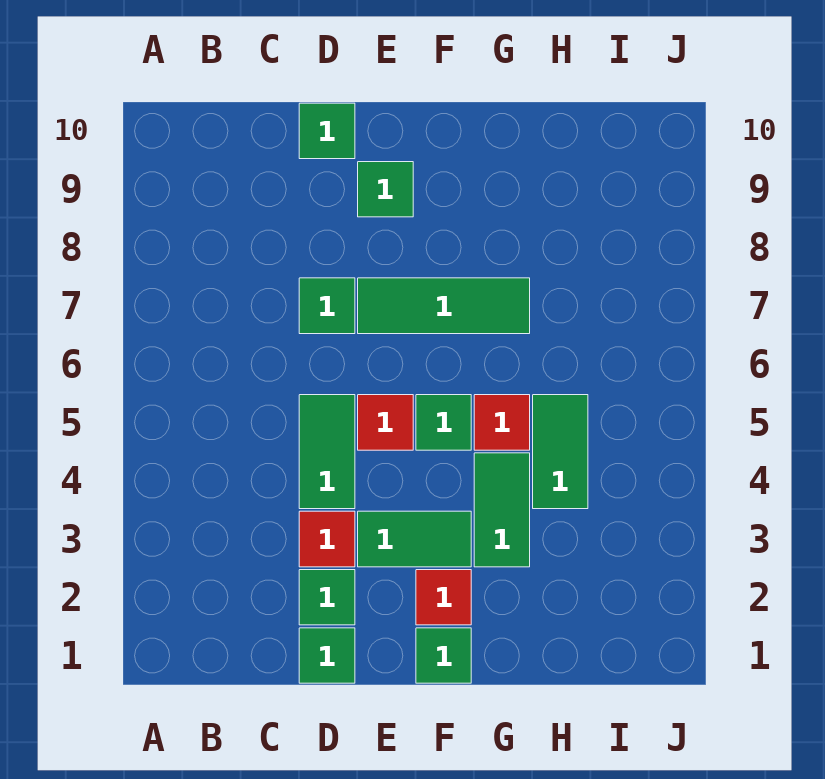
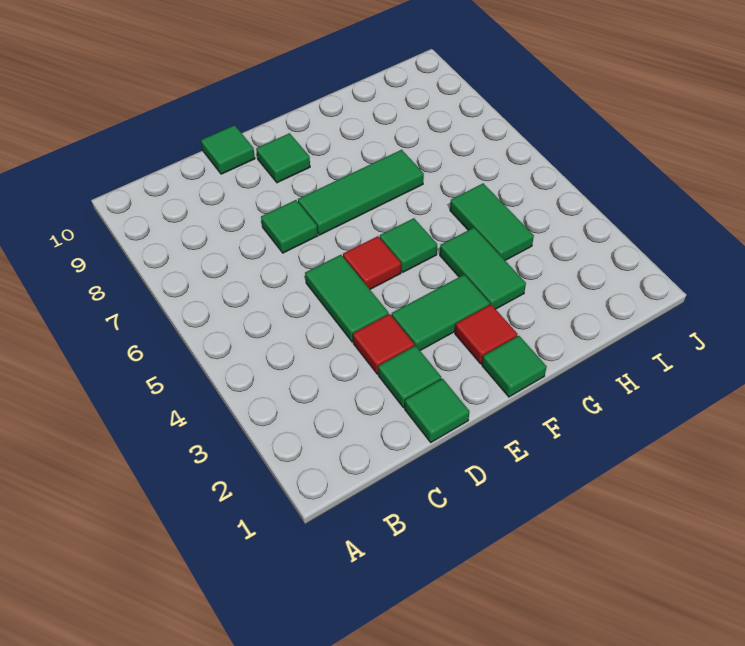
red 1x1 tile [474,395,530,450] -> none

